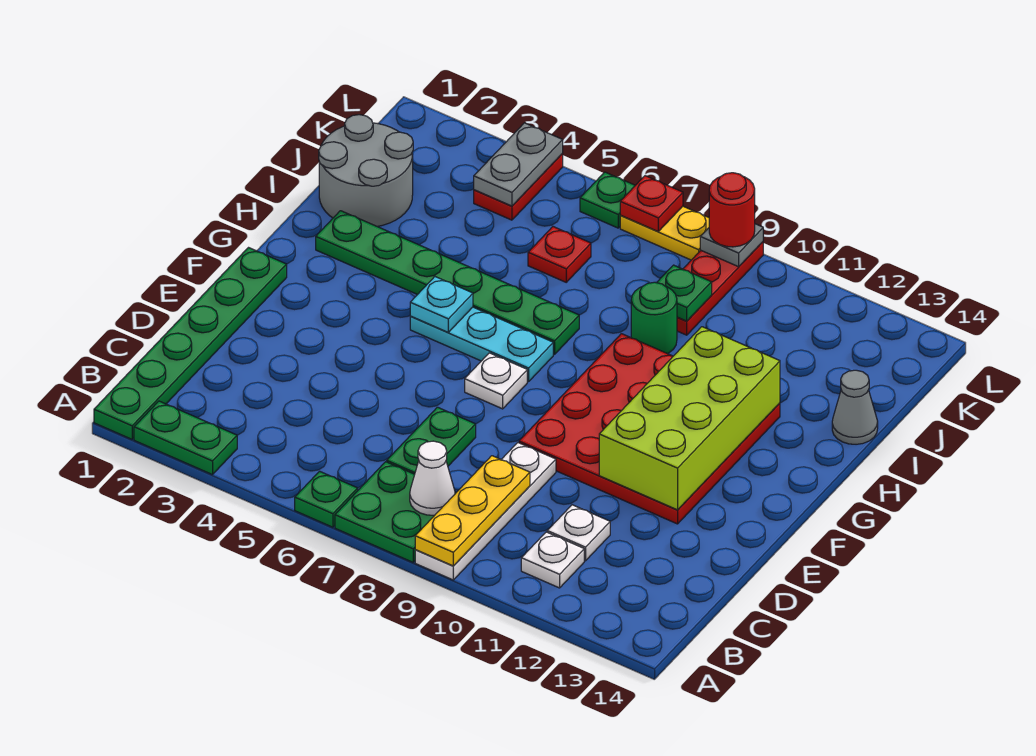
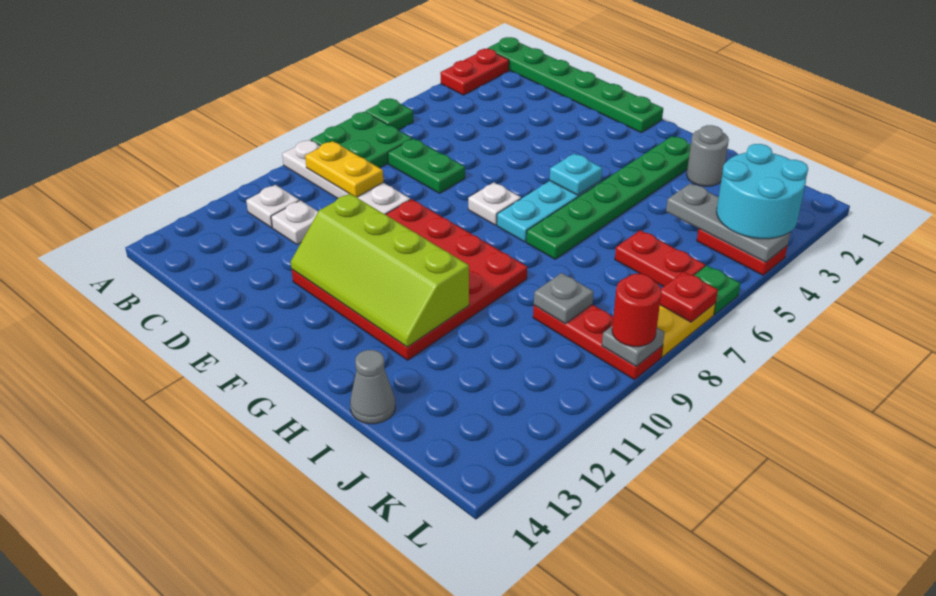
green 1x2 plate [134,401,237,475] -> red 1x2 plate [440,49,509,95]
yellow 1x3 plate [415,456,530,566] -> yellow 1x2 plate [305,141,383,197]
white 1x1 cone [410,441,455,515] -> none
lime 2x4 brick [599,327,780,510] -> lime 2x4 slope [291,194,469,347]
grey 2x2 round brick [319,115,413,226] -> grey 1x1 round brick [687,125,729,186]
green 1x1 round brick [631,282,677,354] -> none
red 1x1 plate [528,227,591,282] -> red 1x2 plate [615,230,705,287]
green 1x1 plate [657,265,712,321] -> grey 1x1 plate [534,273,594,324]
none -> cyan 2x2 round brick [717,144,808,239]
grey 1x2 plate [474,123,563,206] -> grey 1x3 plate [666,183,790,262]

